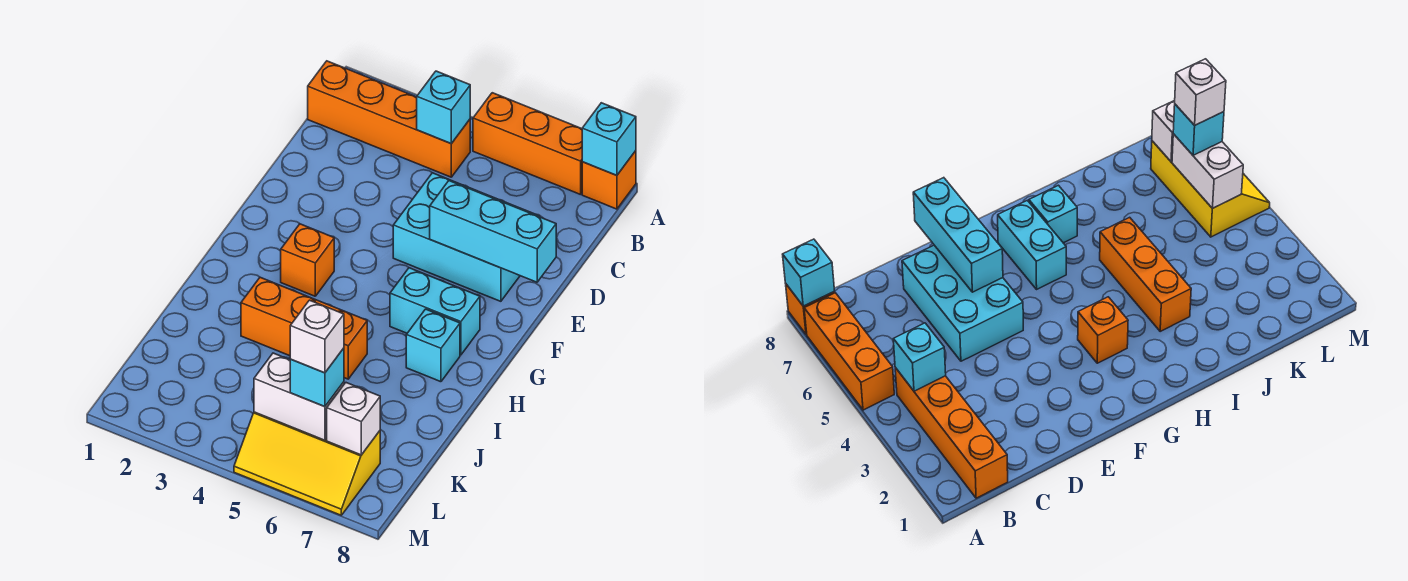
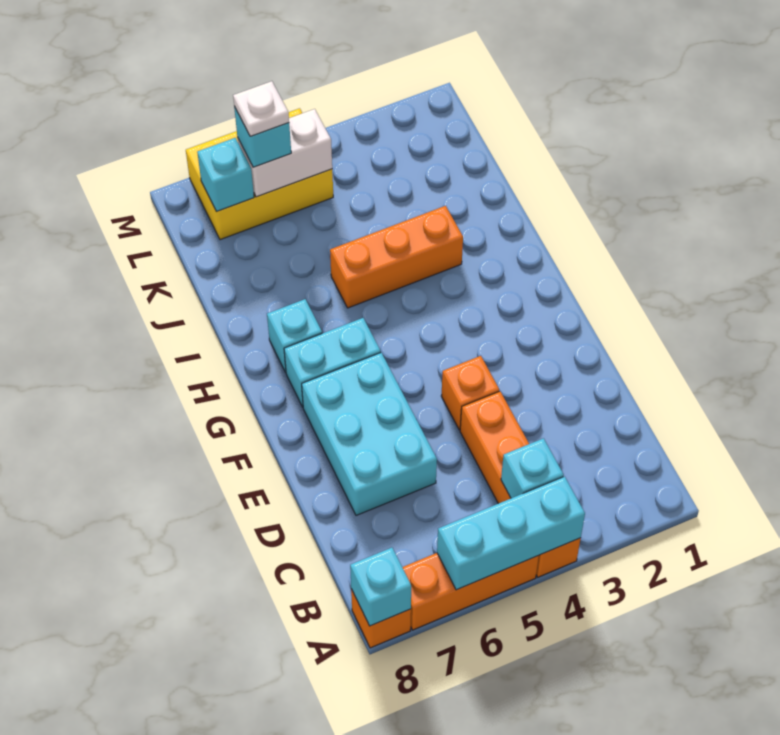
orange 1x4 brick [308,61,470,177] -> orange 1x4 brick turned to [460,391,581,577]
cyan 2x3 brick [393,173,539,301] -> cyan 2x3 brick turned to [302,353,437,515]
cyan 1x3 brick [430,181,556,282] -> cyan 1x3 brick moved to [437,477,585,590]
orange 1x1 brick [281,224,334,296] -> orange 1x1 brick moved to [441,356,499,430]
yellow 2x3 slope [234,412,380,515] -> yellow 2x3 brick [186,108,333,240]
white 1x1 brick [290,300,344,373] -> white 1x1 plate [233,81,289,136]
white 1x1 brick [327,383,380,455] -> cyan 1x1 brick [197,138,254,212]

